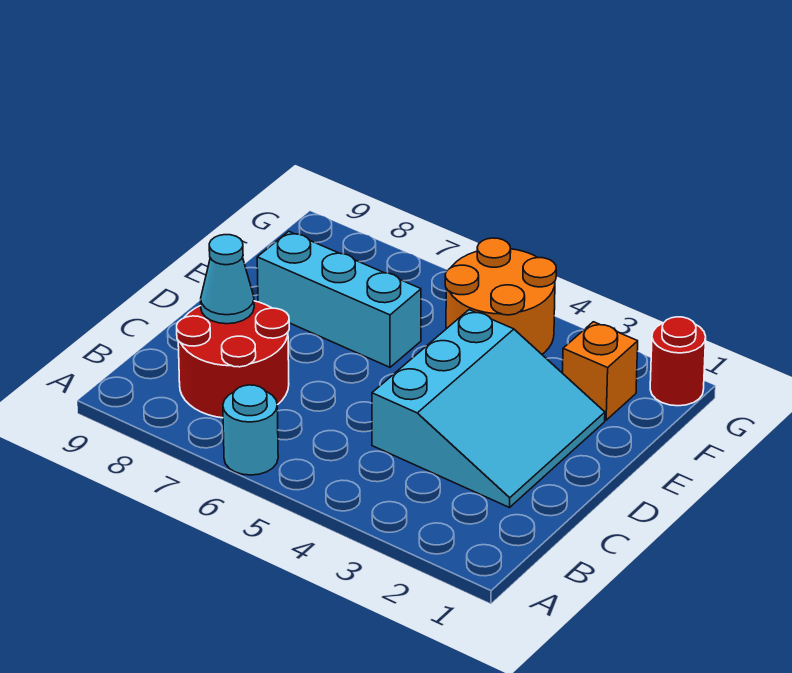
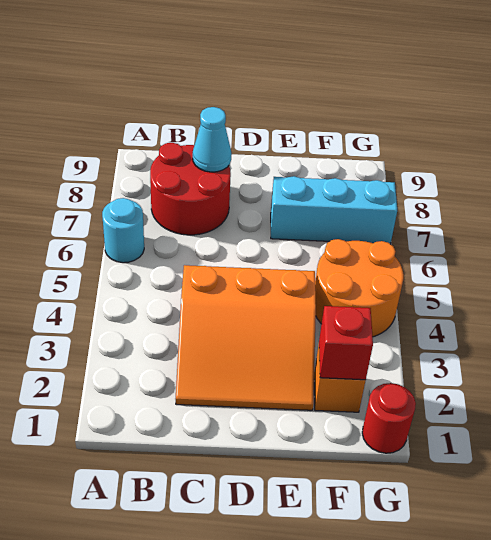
cyan 3x3 slope [372,310,605,508] -> orange 3x3 slope [176,265,316,410]
cyan 1x3 brick [257,231,421,367] -> cyan 1x3 brick turned to [271,176,397,244]
none -> red 1x1 brick [319,306,373,380]

